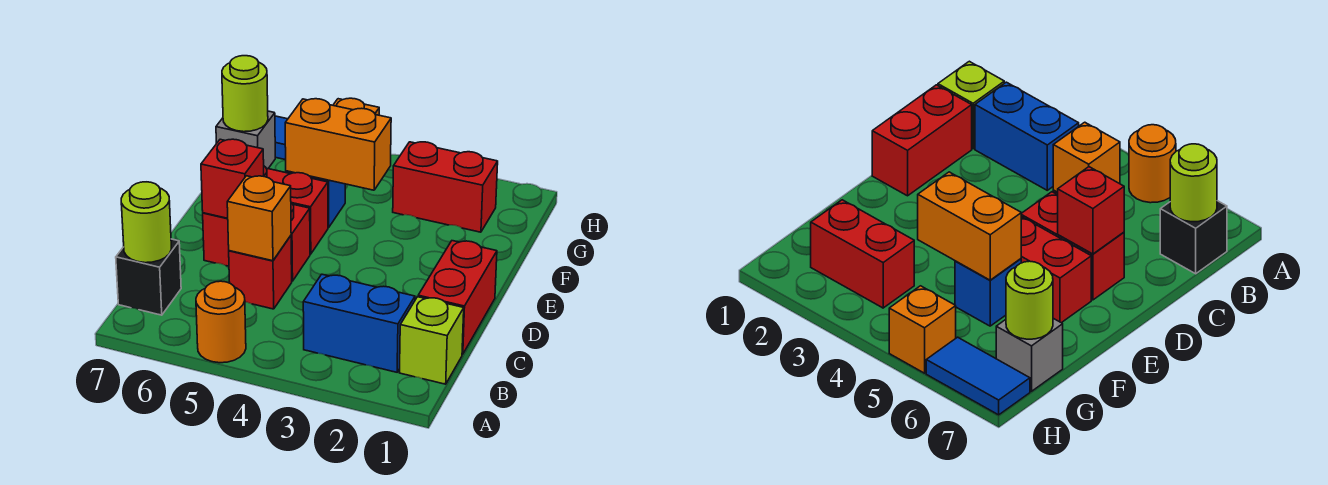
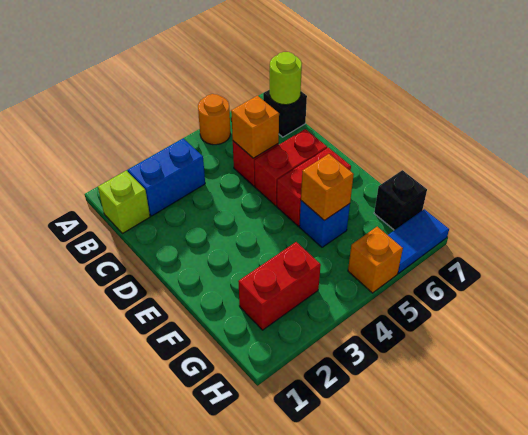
red 1x2 brick [418,241,497,354] -> none
red 1x1 brick [201,139,264,218] -> none
orange 1x2 brick [285,99,391,190] -> orange 1x1 brick [301,154,354,221]
grey 1x1 brick [216,111,275,169] -> black 1x1 brick [374,170,427,230]
lime 1x1 round brick [222,56,268,132] -> none

